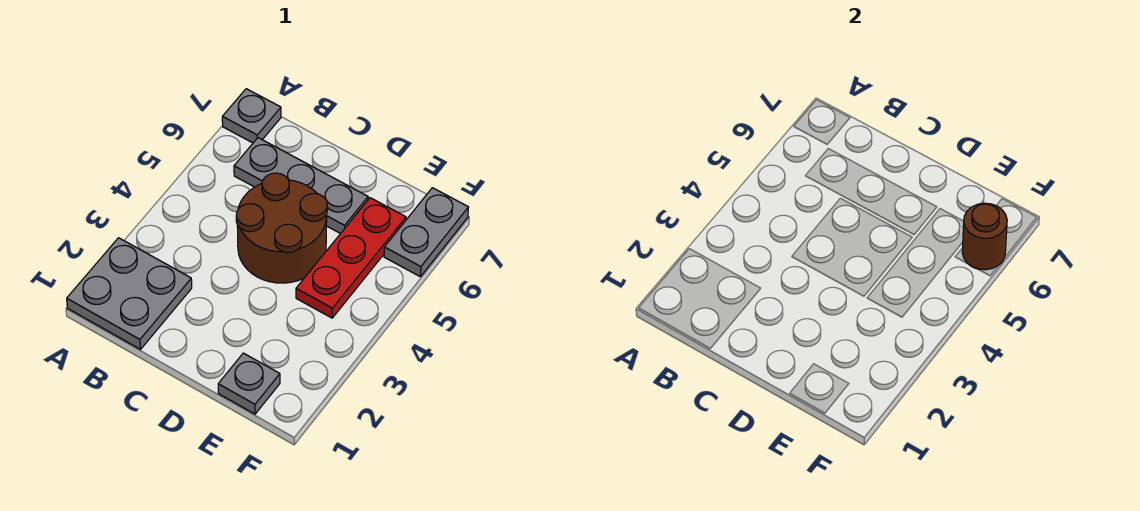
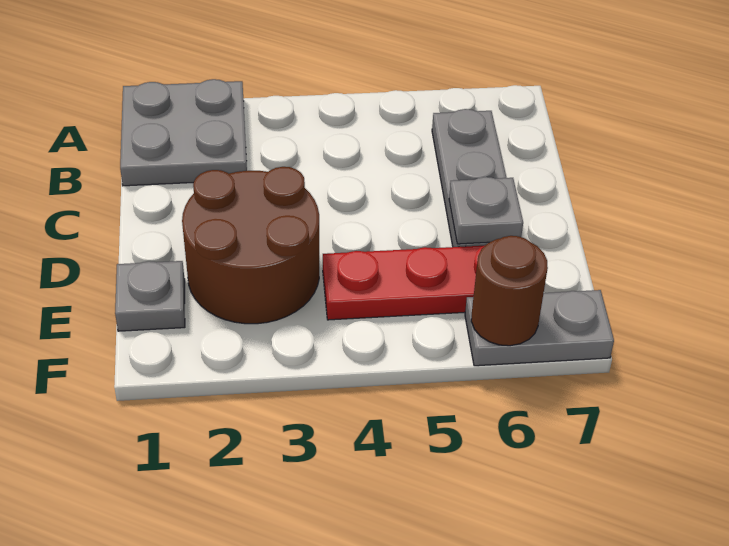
grey 1x1 plate [222,89,281,143] -> grey 1x1 plate moved to [449,177,523,244]
brown 2x2 round brick [236,173,327,283] -> brown 2x2 round brick moved to [182,167,319,324]

